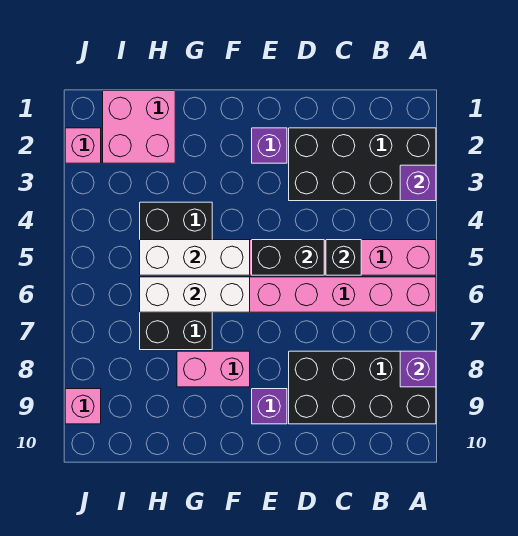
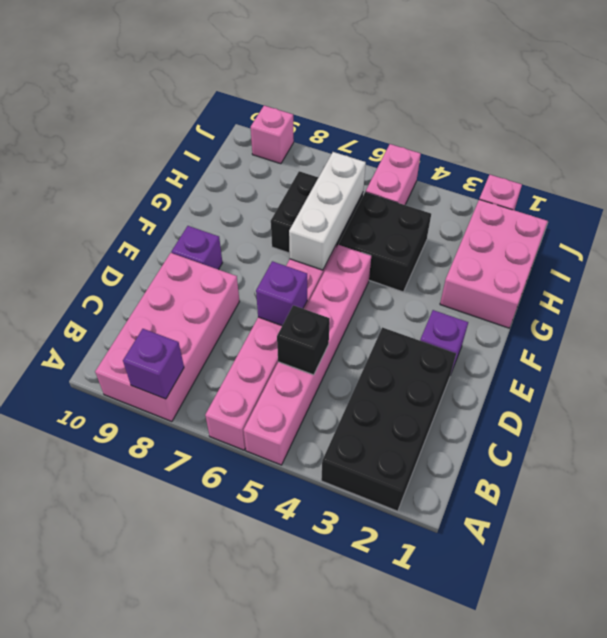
purple 1x1 brick [400,165,436,201] -> purple 1x1 brick moved to [256,261,307,325]
black 2x4 brick [289,351,436,424] -> pink 2x4 brick [95,253,239,422]
black 1x2 brick [252,240,324,275] -> none
white 1x3 brick [140,240,250,275] -> none
pink 1x2 brick [177,351,250,387] -> pink 1x2 brick moved to [366,144,421,205]
pink 2x2 brick [103,91,175,163] -> pink 2x3 brick [440,199,548,328]

